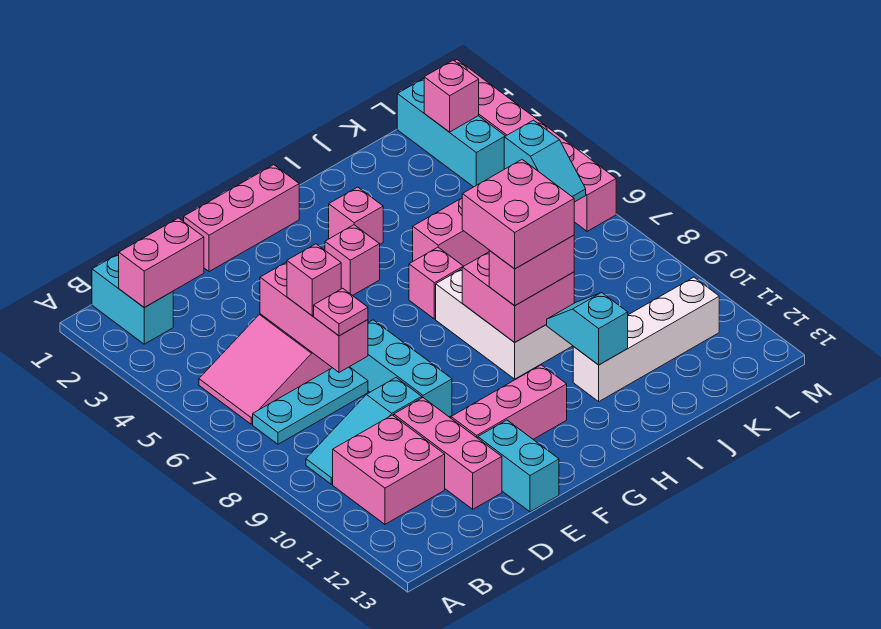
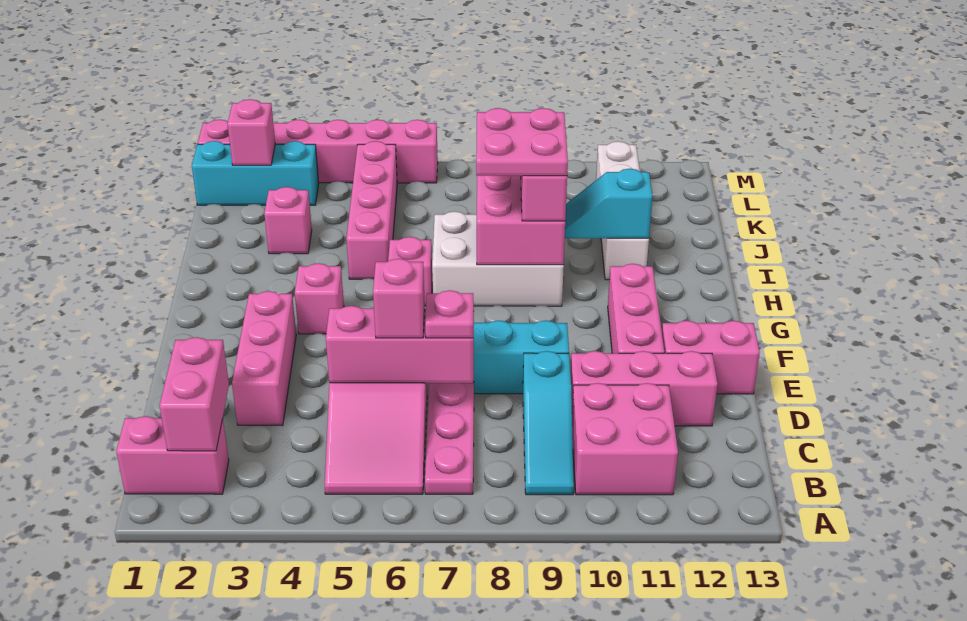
cyan 1x2 brick [92,254,173,344] -> pink 1x2 brick [116,416,229,494]
cyan 1x3 plate [253,367,368,444] -> pink 1x3 plate [425,382,474,494]
pink 1x3 brick [184,165,299,272] -> pink 1x3 brick moved to [232,291,296,426]
cyan 1x2 brick [478,420,559,512] -> pink 1x2 brick [662,321,760,394]
pink 1x1 brick [329,187,383,244] -> pink 1x1 brick moved to [264,187,312,254]
pink 2x2 brick [462,160,574,269] -> pink 2x2 plate [476,108,568,176]
cyan 1x2 slope [504,120,586,202] -> none

